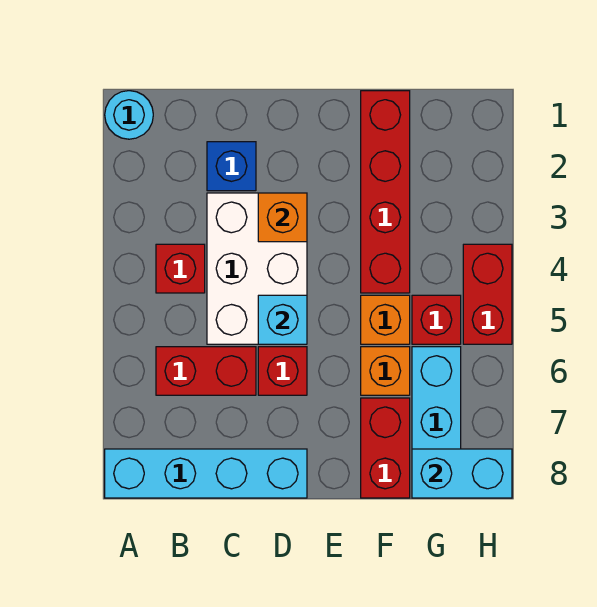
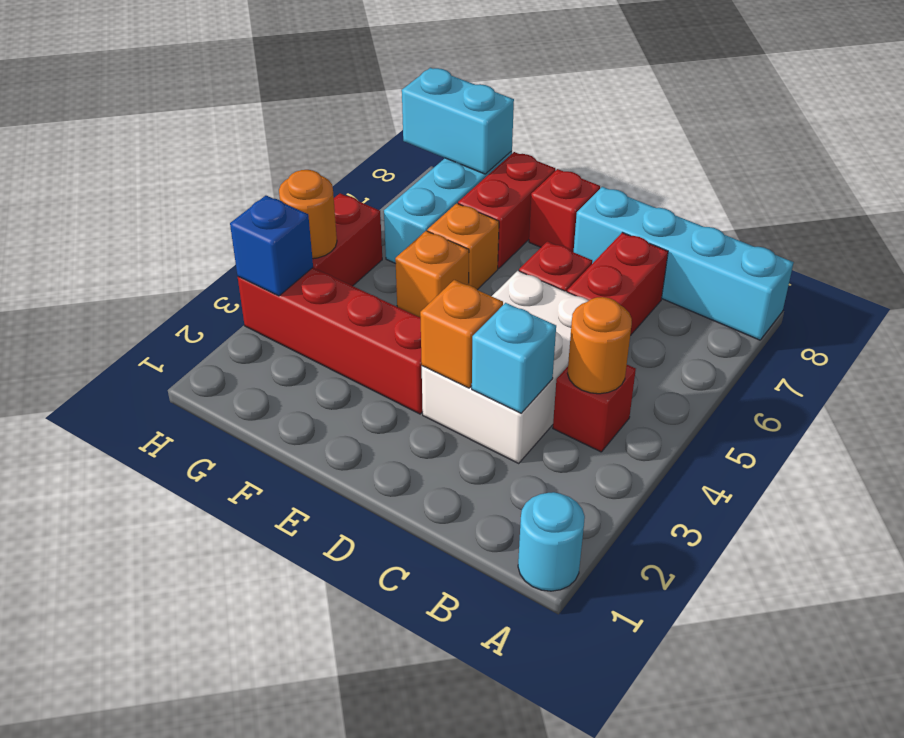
none -> orange 1x1 round brick [568,297,632,394]
red 1x2 brick [156,347,256,395] -> red 1x2 brick turned to [567,232,668,336]
blue 1x1 brick [207,142,256,191] -> blue 1x1 brick moved to [230,196,313,296]
cyan 1x1 brick [258,295,307,344] -> cyan 1x1 brick moved to [472,303,556,413]
red 1x4 brick [361,91,410,293] -> red 1x4 brick turned to [238,268,423,414]
red 1x1 brick [412,295,461,344] -> red 1x1 brick moved to [529,169,600,252]
none -> orange 1x1 round brick [279,170,337,259]

